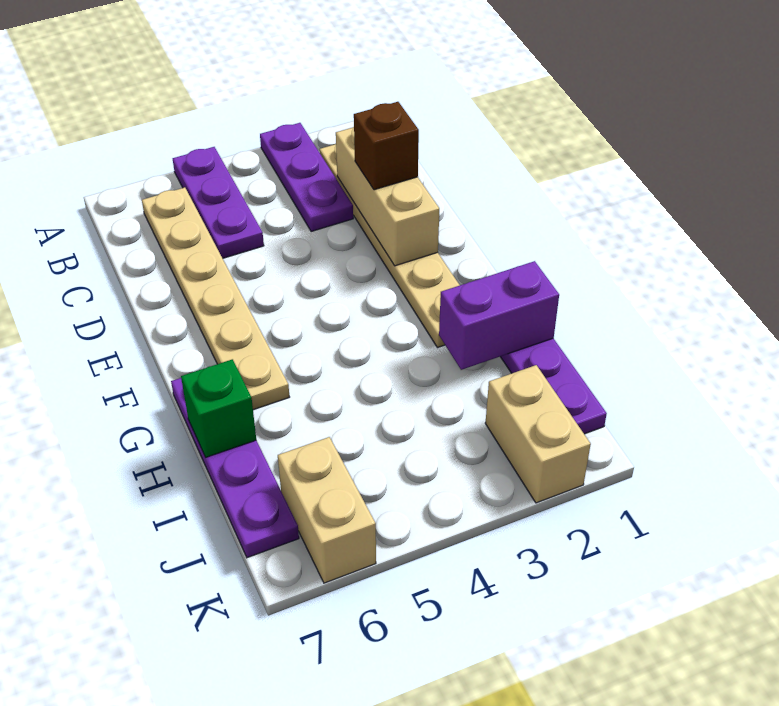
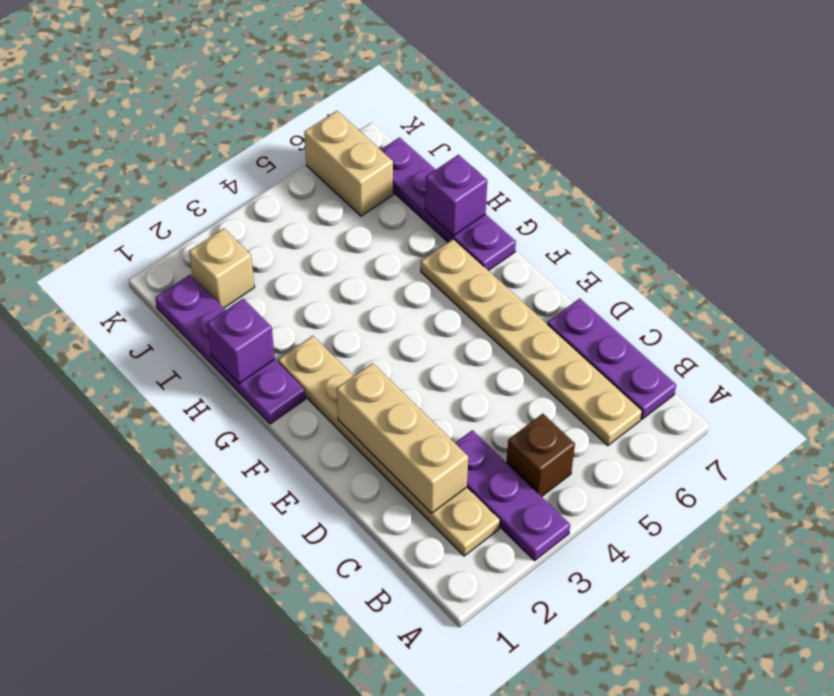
purple 1x3 plate [173,147,264,258] -> purple 1x3 plate moved to [547,299,676,419]
brown 1x1 brick [354,102,419,190] -> brown 1x1 brick moved to [506,414,575,497]
purple 1x2 brick [439,261,559,370] -> purple 1x1 brick [207,299,275,383]
green 1x1 brick [181,359,256,457] -> purple 1x1 brick [425,155,487,236]
tan 1x2 brick [485,365,591,503] -> tan 1x1 brick [189,228,254,308]

